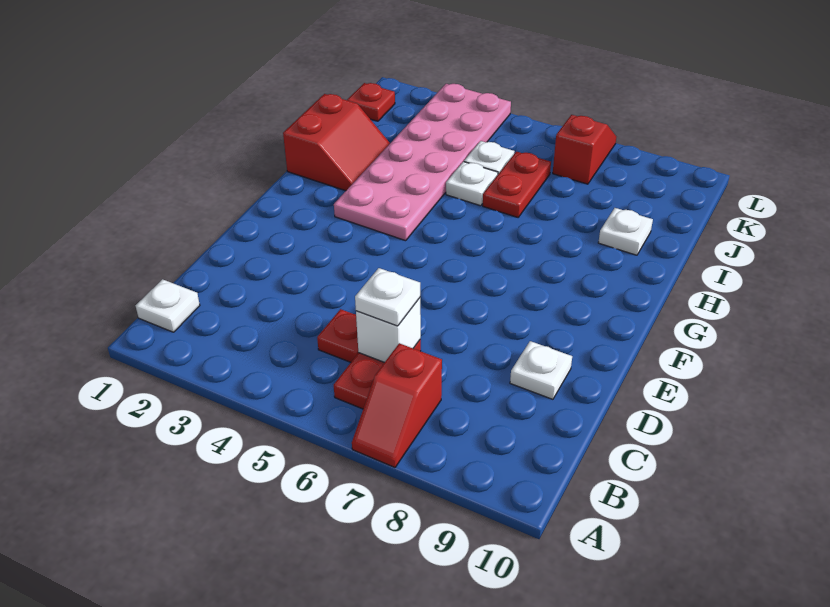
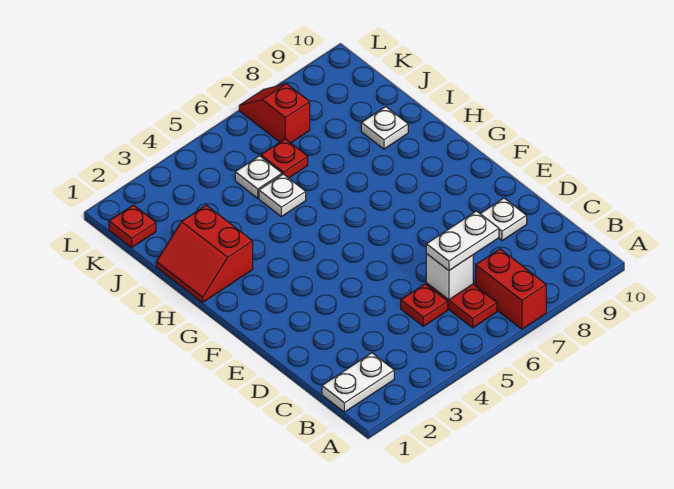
red 1x2 slope [352,343,442,467] -> red 1x2 brick [476,249,546,329]
white 1x1 plate [136,279,200,332] -> white 1x2 plate [322,353,394,412]
white 1x1 plate [355,268,420,326] -> white 1x2 plate [426,211,499,270]
pink 2x6 plate [334,84,511,241] -> none
red 2x2 slope [283,94,390,191] -> red 2x2 slope turned to [156,205,253,302]
red 1x2 plate [483,152,551,217] -> red 1x1 plate [261,139,308,178]

